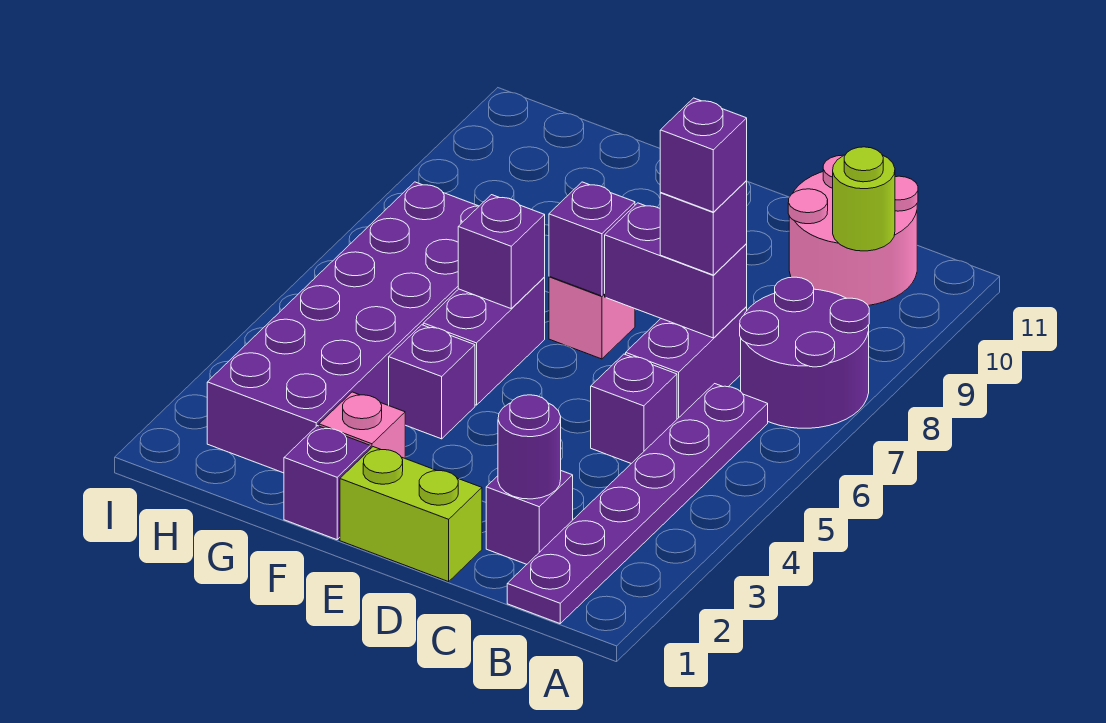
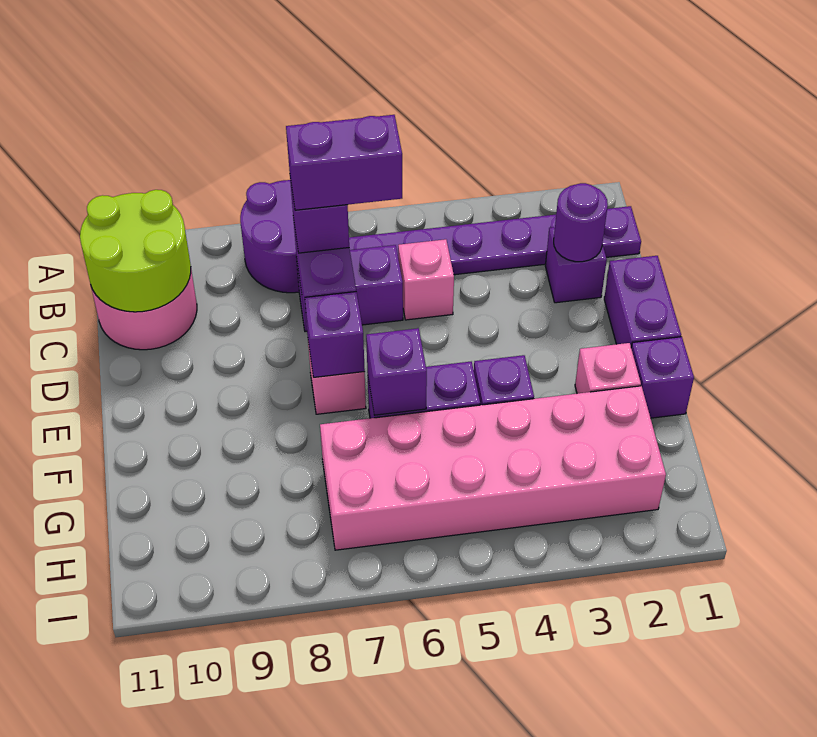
lime 1x1 round brick [833,147,895,251] -> lime 2x2 round brick [80,190,191,312]
purple 1x1 brick [591,354,677,463] -> pink 1x1 brick [398,239,454,320]
purple 1x1 brick [660,98,747,212] -> purple 1x2 brick [286,115,402,210]
lime 1x2 brick [340,447,482,582] -> purple 1x2 brick [604,256,681,347]
purple 2x6 brick [207,182,479,473] -> pink 2x6 brick [320,386,666,550]

